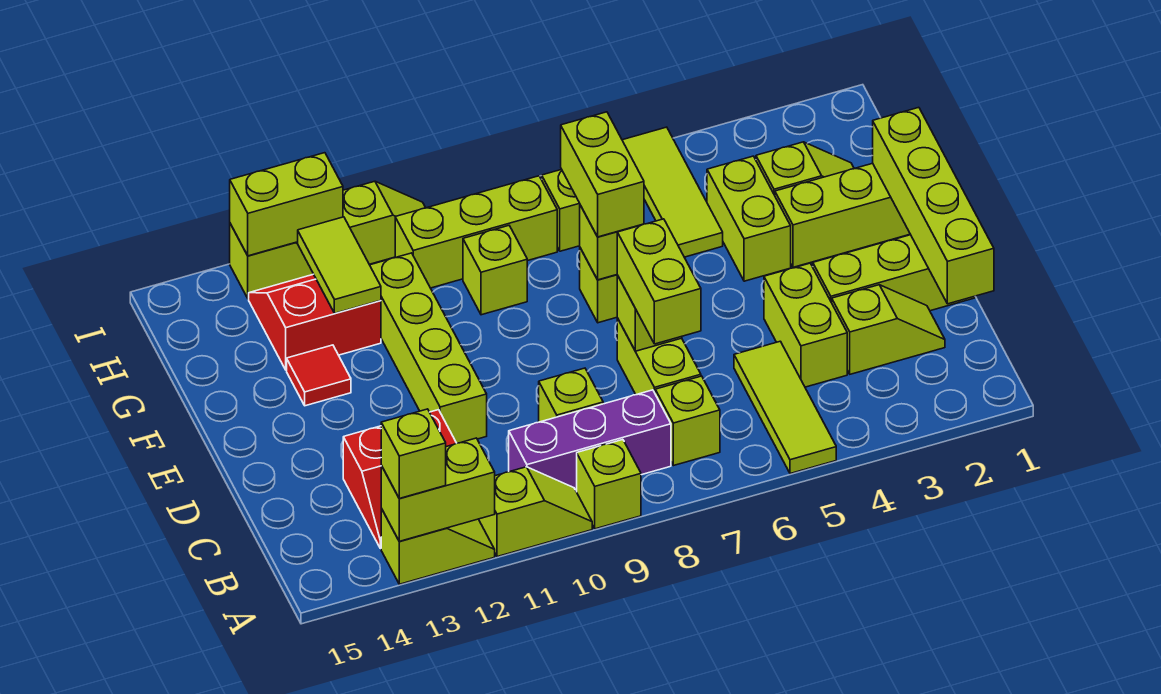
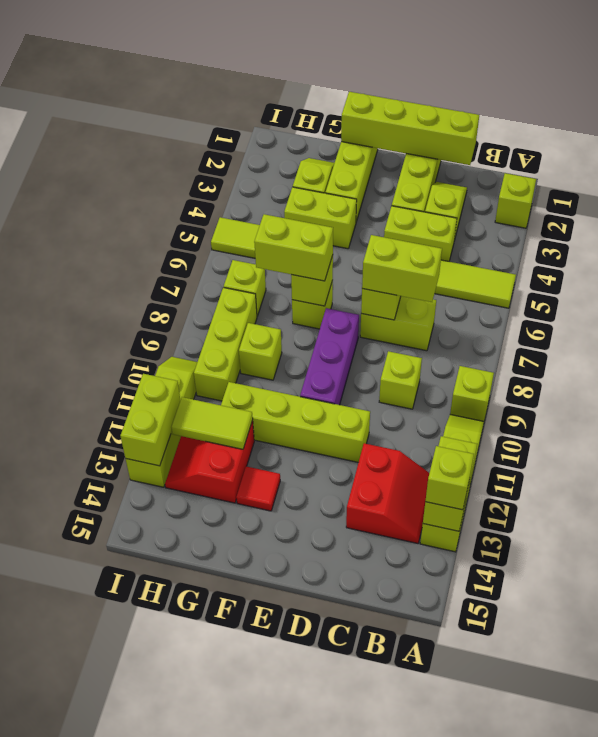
lime 1x1 brick [655,376,720,466] -> lime 1x1 brick moved to [495,173,536,228]
purple 1x3 brick [509,390,671,492] -> purple 1x3 brick moved to [300,308,359,405]

